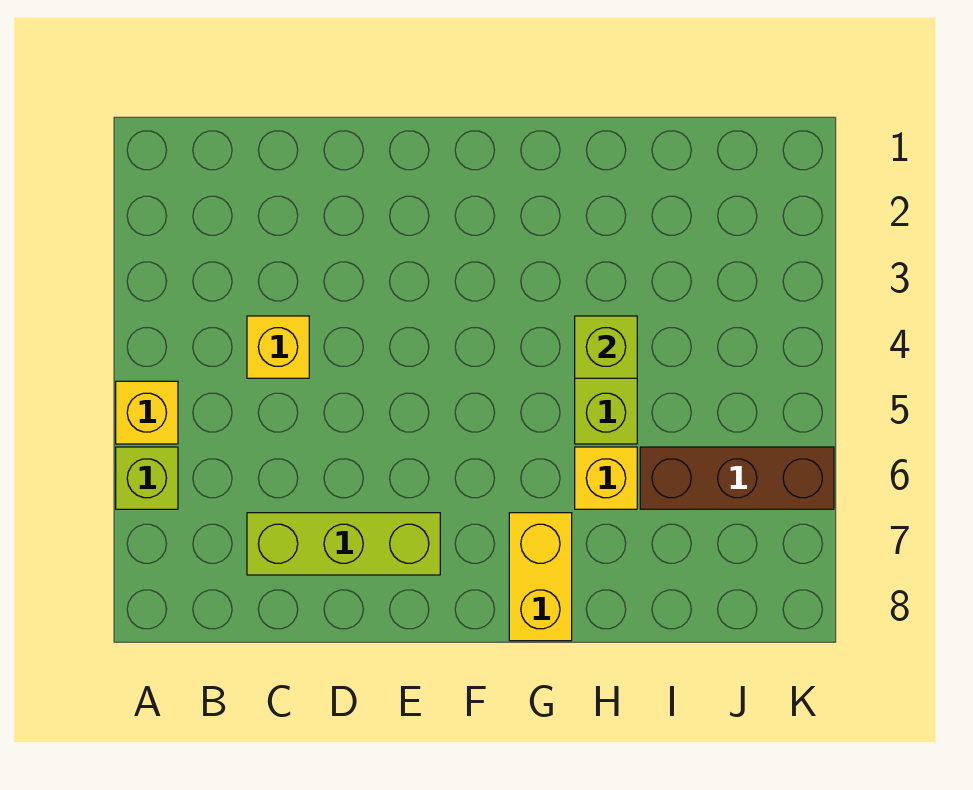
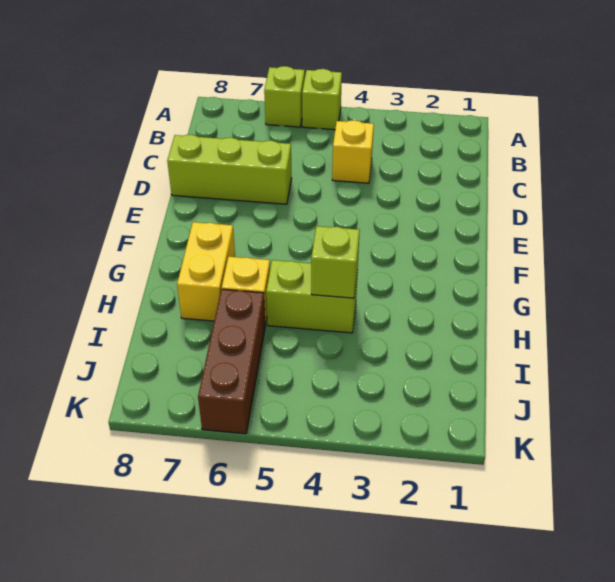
yellow 1x1 brick [116,381,178,444] -> lime 1x1 brick [302,69,342,130]
lime 1x3 brick [247,513,440,575] -> lime 1x3 brick turned to [167,135,292,204]
yellow 1x2 brick [509,513,572,641] -> yellow 1x2 brick turned to [177,222,235,321]

